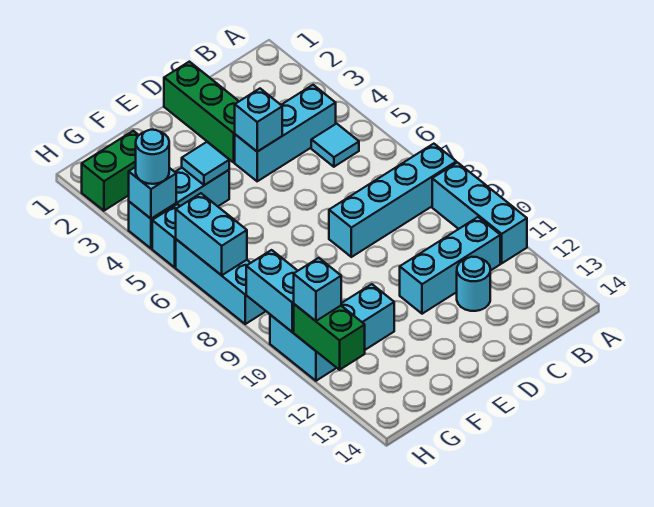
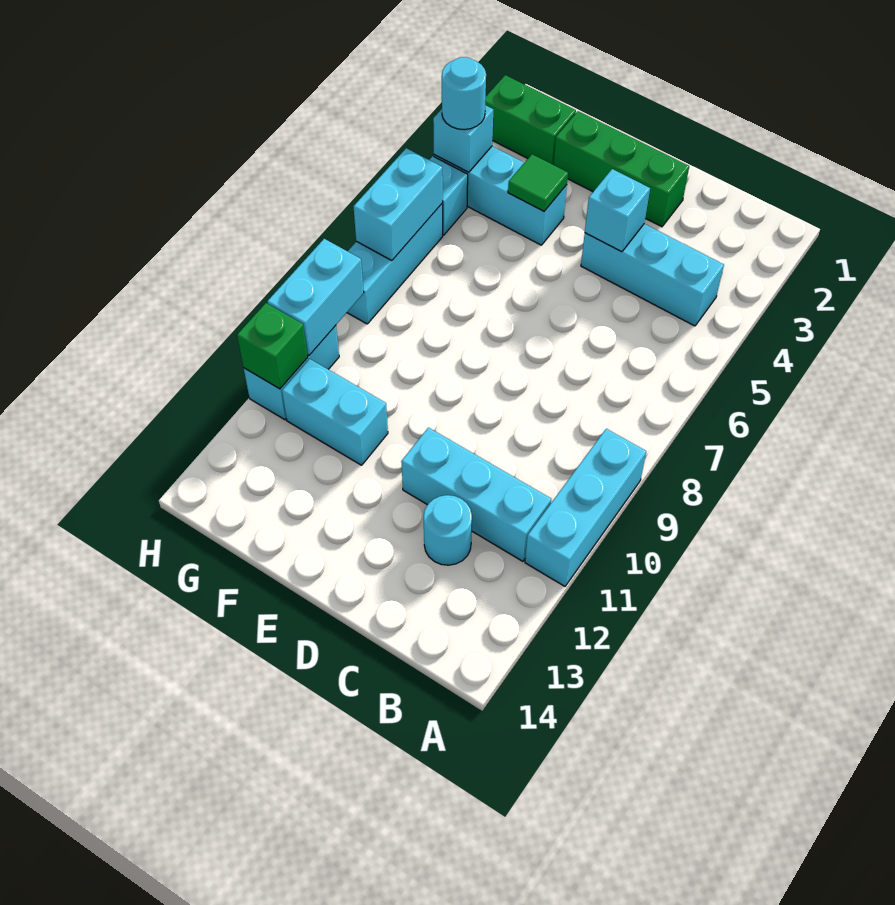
cyan 1x4 brick [329,144,456,257] -> none
cyan 1x1 tile [311,124,359,167] -> none
green 1x3 brick [164,62,239,162] -> green 1x3 brick turned to [553,111,689,227]
cyan 1x1 tile [182,142,229,185] -> green 1x1 tile [508,154,568,211]
green 1x2 brick [294,304,365,370] -> green 1x1 brick [237,303,308,389]
cyan 1x1 brick [294,258,341,321] -> none

